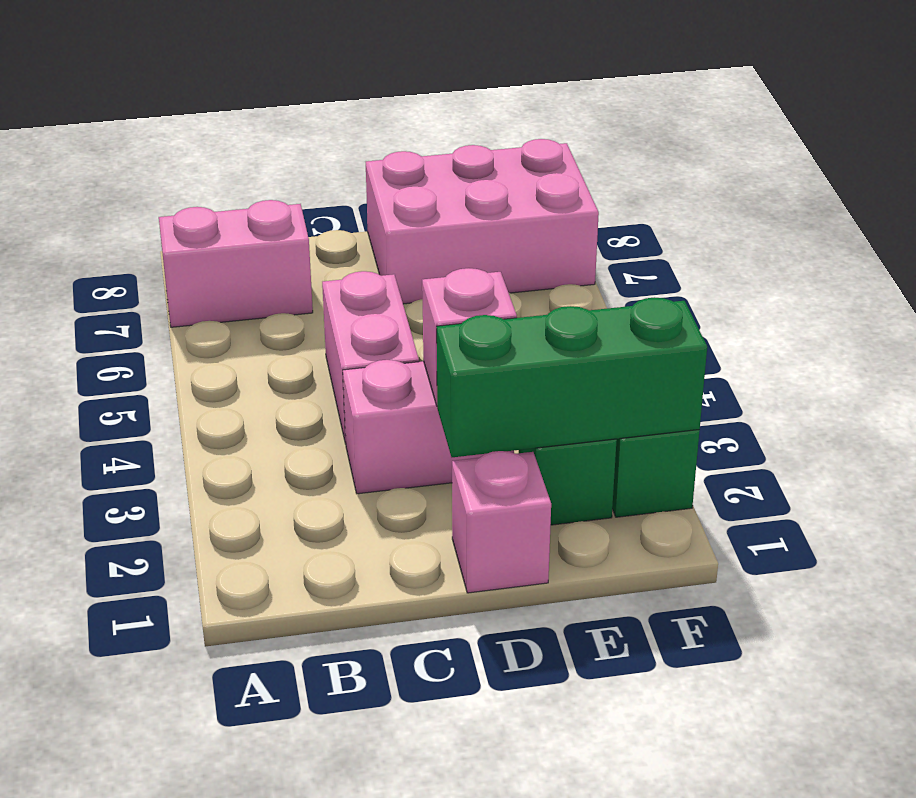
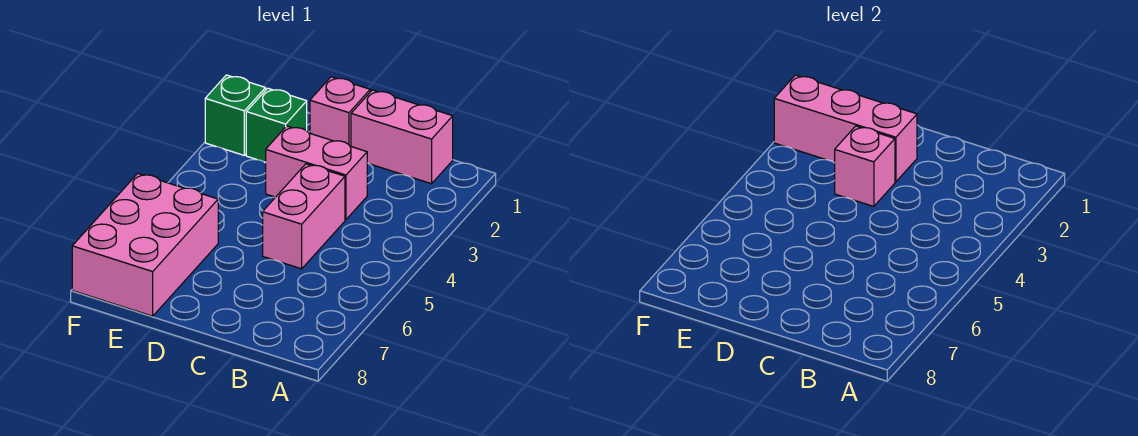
pink 1x2 brick [159,200,313,327] -> pink 1x2 brick moved to [351,90,453,184]
green 1x3 brick [437,297,707,457] -> pink 1x3 brick [774,75,917,182]
pink 2x3 brick [366,139,599,304] -> pink 2x3 brick turned to [72,174,218,316]

